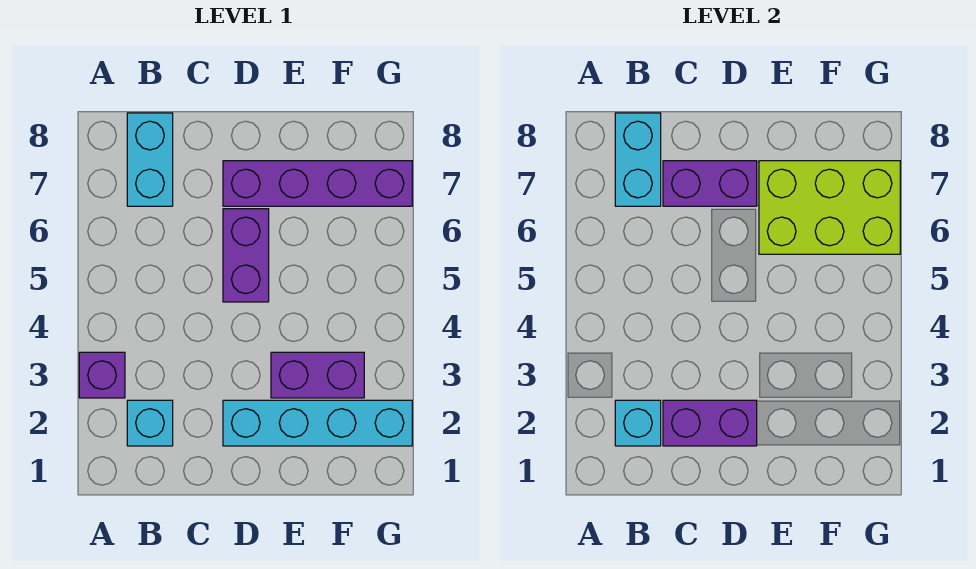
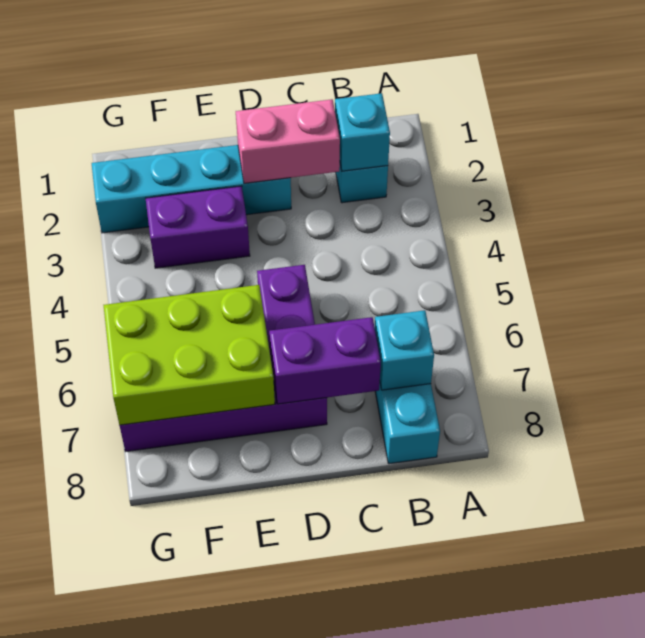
purple 1x1 brick [79,352,125,398] -> none
cyan 1x2 brick [615,113,661,206] -> cyan 1x1 brick [375,310,434,390]
purple 1x2 brick [663,400,757,446] -> pink 1x2 brick [236,99,340,183]

